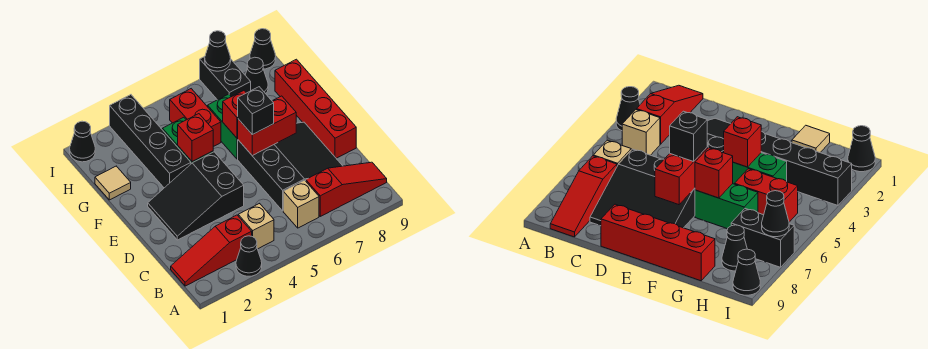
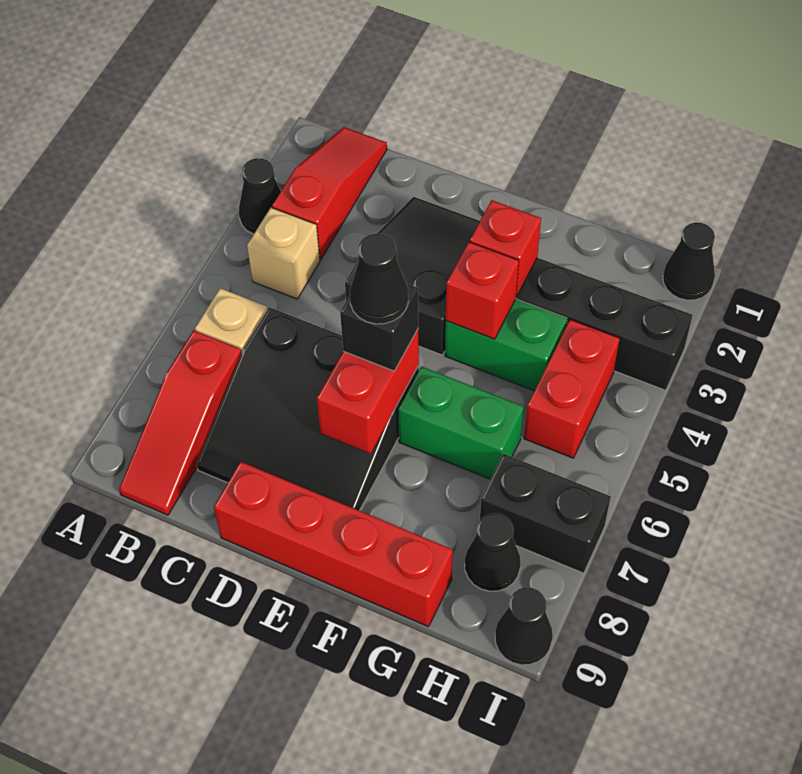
red 1x1 brick [223,91,246,138] -> red 1x1 brick moved to [470,200,541,296]
tan 1x1 tile [95,166,131,200] -> none
red 1x2 brick [170,89,221,147] -> red 1x2 brick turned to [524,319,620,458]
black 1x1 cone [205,31,231,71] -> black 1x1 cone moved to [350,234,408,324]

